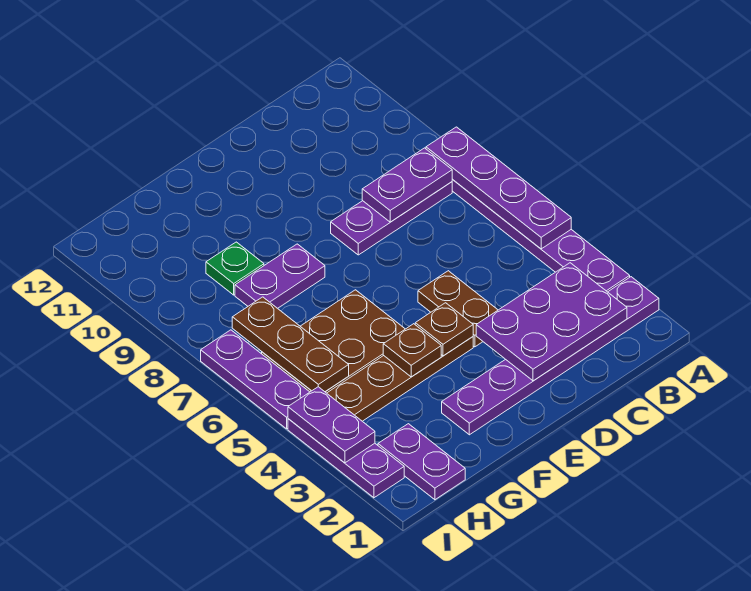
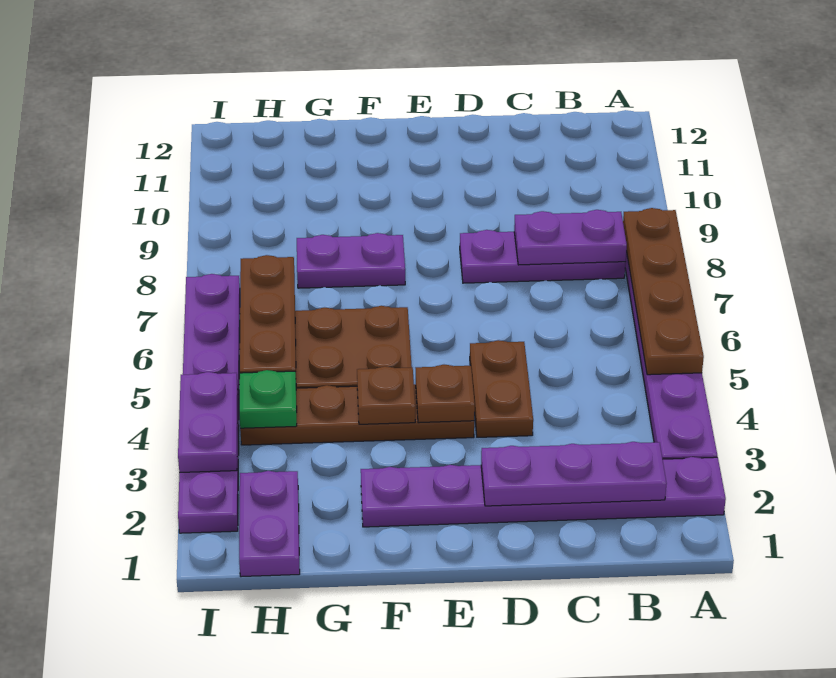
purple 1x4 plate [426,127,571,249] -> brown 1x4 plate [623,208,704,375]
purple 2x3 plate [476,263,627,381] -> purple 1x3 plate [481,442,667,506]
green 1x1 plate [206,242,264,295] -> green 1x1 plate moved to [239,370,297,428]

